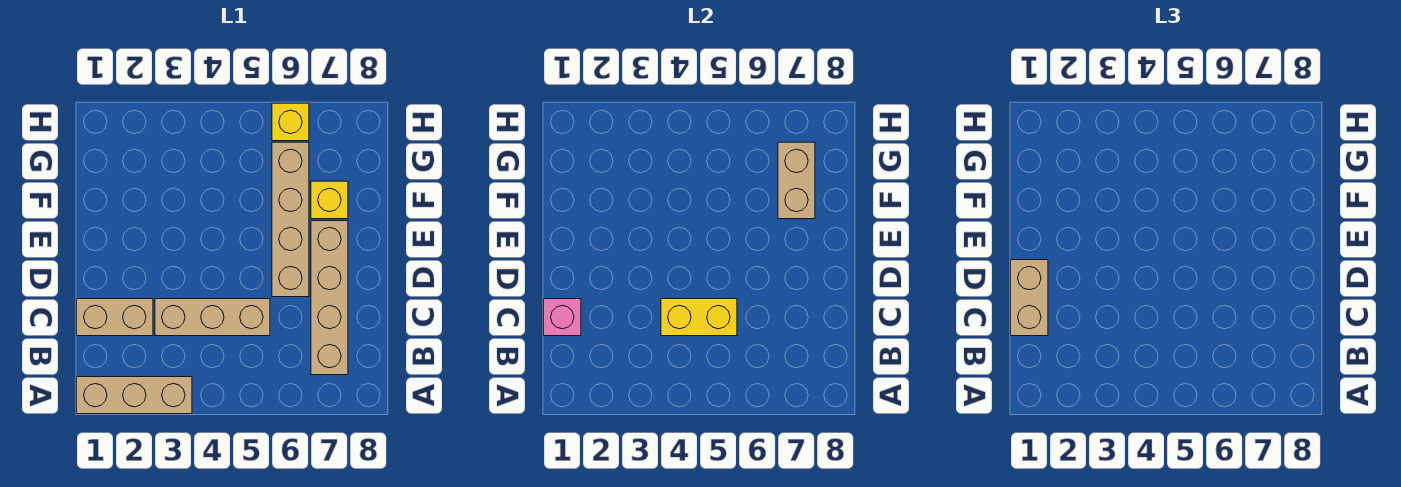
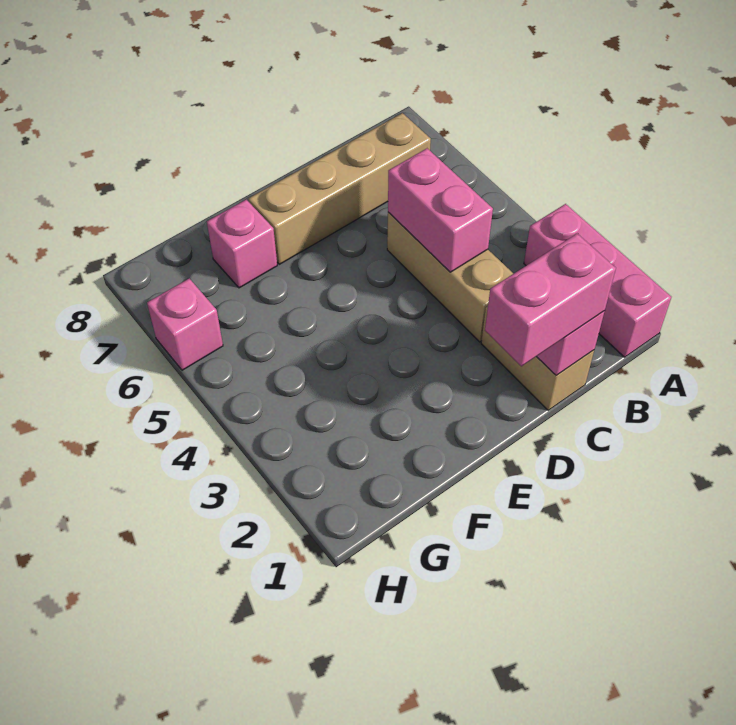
tan 1x3 brick [77,377,192,414] -> pink 1x3 brick [524,204,671,357]
tan 1x2 brick [1011,260,1048,336] -> pink 1x2 brick [485,234,616,366]
yellow 1x2 brick [661,299,737,336] -> pink 1x2 brick [388,148,493,272]
tan 1x4 brick [272,142,309,297] -> none
yellow 1x1 brick [311,181,348,219] -> pink 1x1 brick [207,200,277,288]
tan 1x2 brick [778,142,815,219] -> none
yellow 1x1 brick [272,103,309,141] -> pink 1x1 brick [147,279,223,370]

